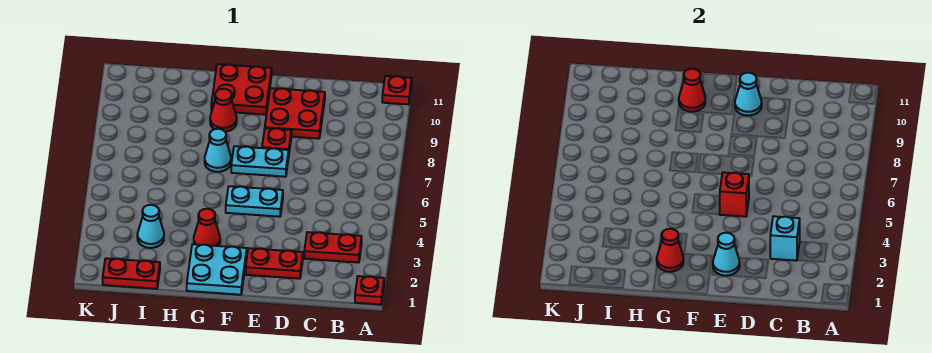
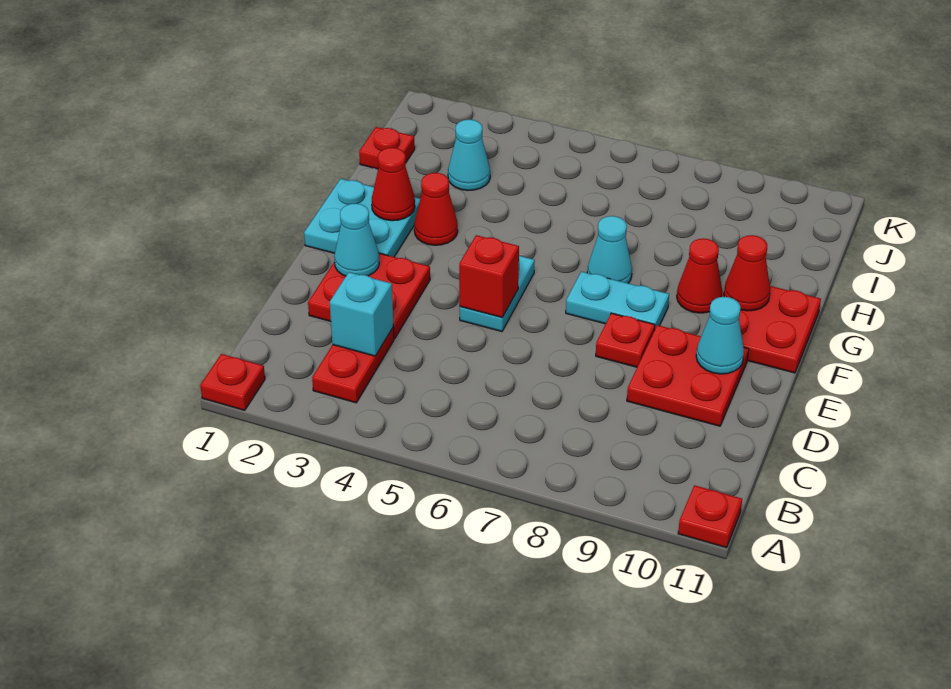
red 1x2 plate [246,248,303,279] -> red 2x2 plate [308,253,430,339]
cyan 1x2 plate [231,146,289,177] -> cyan 1x2 plate turned to [566,272,669,329]
red 1x2 plate [103,258,160,289] -> red 1x1 plate [359,127,415,169]

